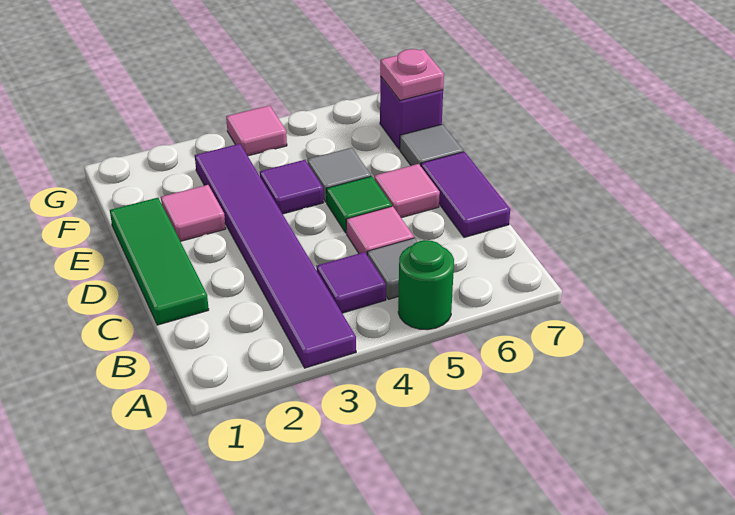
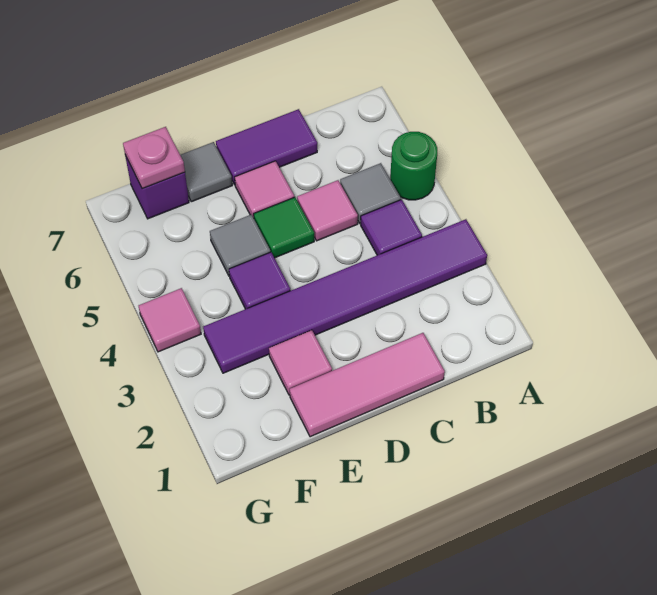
green 1x3 tile [110,198,209,325] -> pink 1x3 tile [290,333,445,437]

